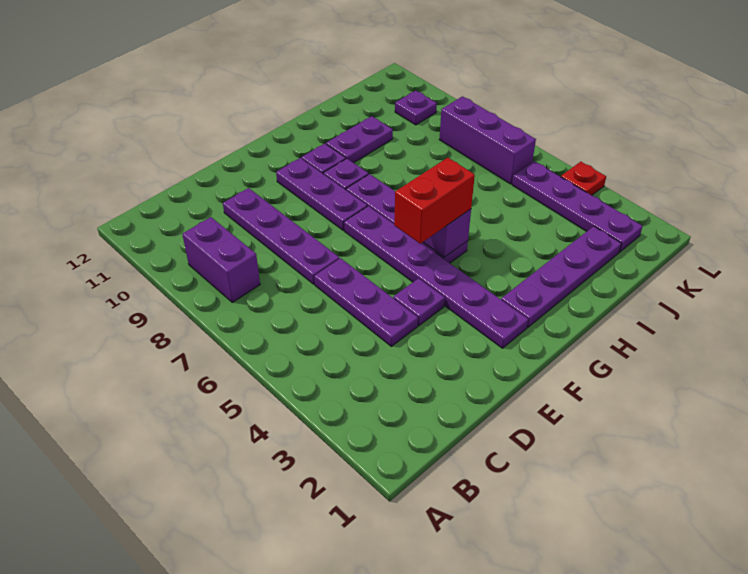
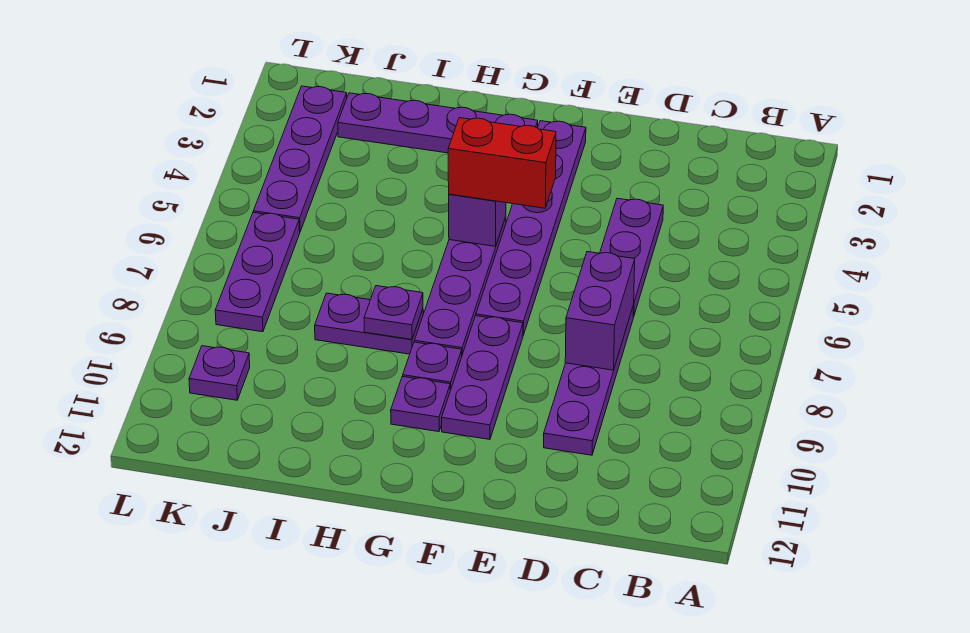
purple 1x2 brick [182,217,260,302] -> purple 1x2 brick moved to [565,252,635,370]
purple 1x1 plate [393,278,445,326] -> purple 1x1 plate moved to [364,286,423,339]
purple 1x2 plate [326,116,393,163] -> purple 1x2 plate moved to [315,293,423,354]
purple 1x3 brick [439,96,536,184] -> purple 1x3 plate [215,212,300,332]
red 1x1 plate [561,162,606,195] -> none

